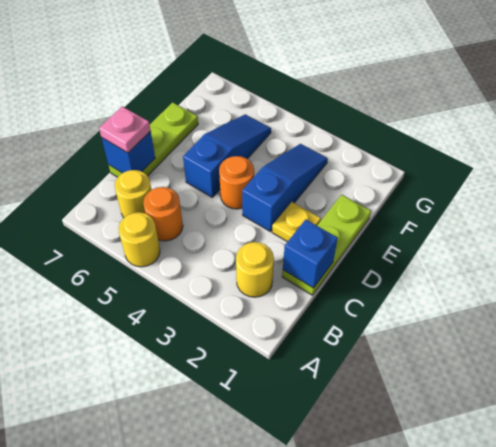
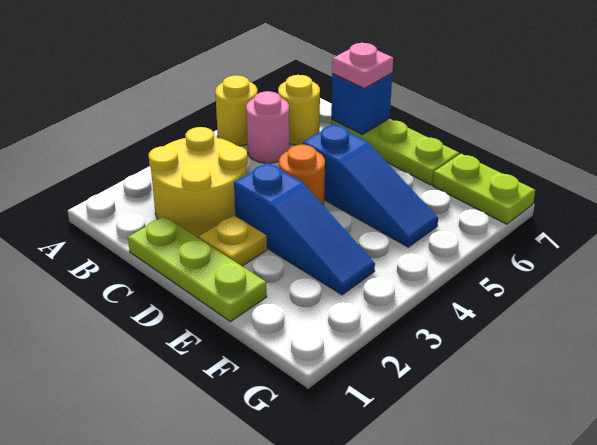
yellow 1x1 round brick [236,242,274,297] -> yellow 2x2 round brick [149,127,248,238]
orange 1x1 round brick [143,187,183,241] -> pink 1x1 round brick [246,91,289,163]
blue 1x1 brick [283,219,338,288] -> none
none -> lime 1x2 plate [433,154,535,224]

